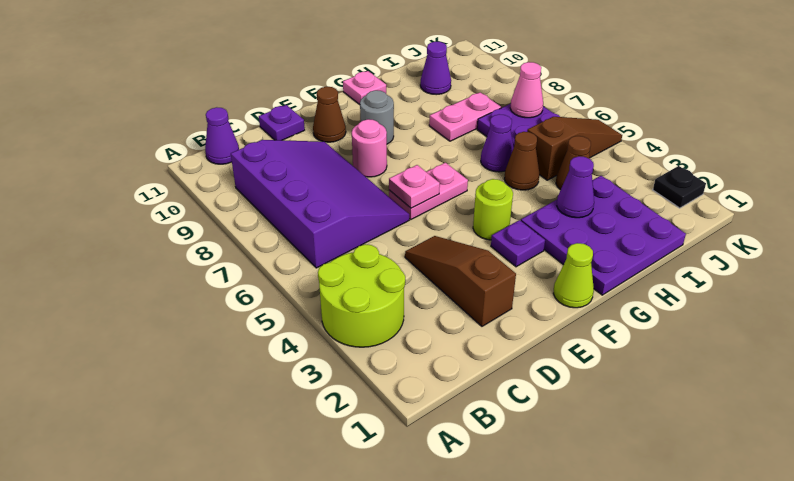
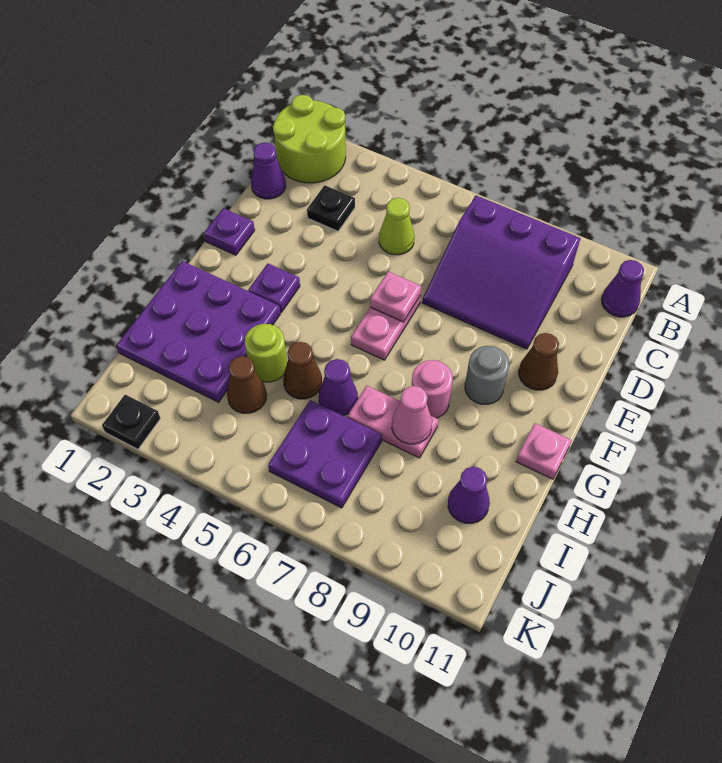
lime 2x2 round brick [318,244,405,347] -> lime 2x2 round brick moved to [273,95,346,183]
purple 3x4 slope [231,140,409,268] -> purple 3x3 slope [422,195,580,349]
none -> black 1x1 plate [307,185,355,231]
brown 1x3 slope [405,236,516,326] -> none
purple 1x1 plate [259,105,305,140] -> purple 1x1 plate moved to [204,208,255,255]
pink 1x1 round brick [352,119,387,177] -> pink 1x1 round brick moved to [412,360,453,418]
lime 1x1 cone [553,243,594,308] -> lime 1x1 cone moved to [379,198,414,255]
lime 1x1 round brick [473,179,513,240] -> lime 1x1 round brick moved to [245,324,287,382]
purple 1x1 cone [557,156,594,218] -> purple 1x1 cone moved to [251,142,286,199]
pink 1x2 plate [429,92,501,141] -> pink 1x2 plate turned to [347,386,438,458]
brown 1x3 slope [527,117,622,180] -> none
pink 1x1 cone [510,62,543,118] -> pink 1x1 cone moved to [392,386,432,444]

